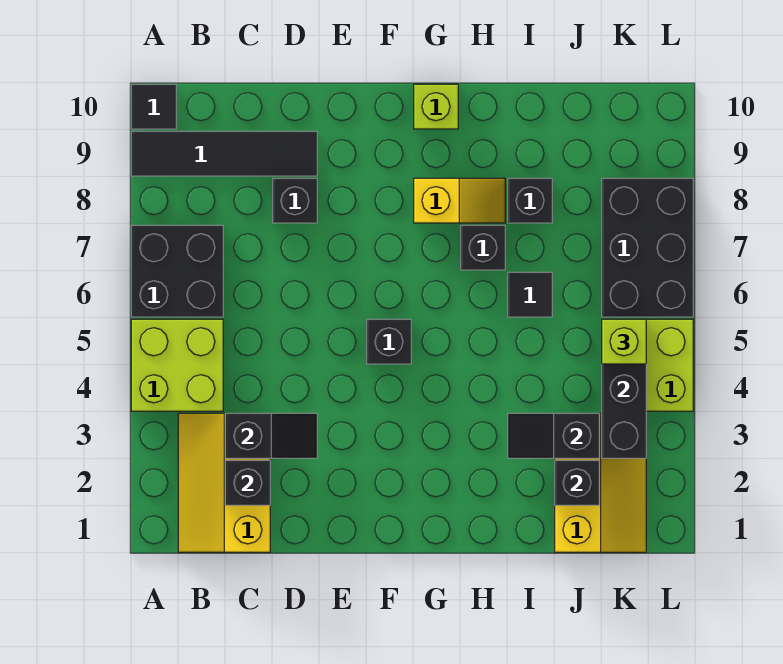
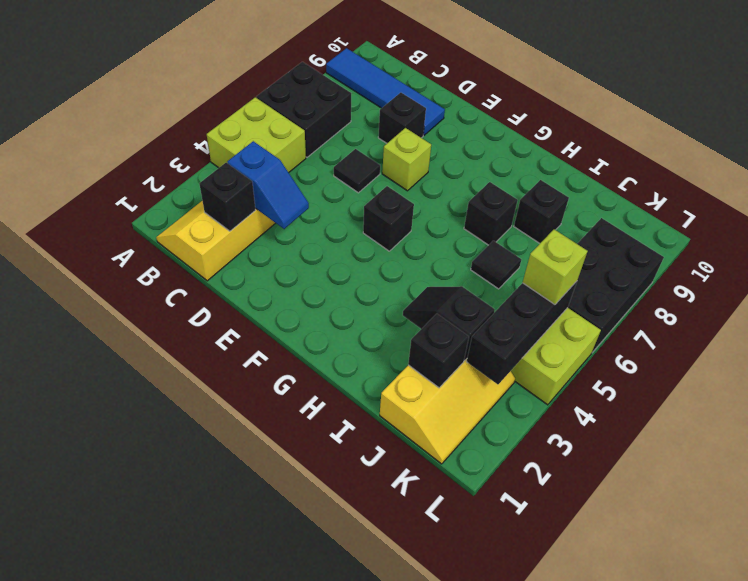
black 1x4 tile [131,131,317,176] -> blue 1x4 tile [326,48,445,135]
black 1x1 tile [131,84,176,129] -> black 1x1 tile moved to [334,149,380,193]
black 1x2 slope [225,413,317,458] -> blue 1x2 slope [228,141,309,229]
yellow 1x2 slope [414,178,505,223] -> none
lime 1x1 brick [414,84,458,129] -> lime 1x1 brick moved to [382,128,431,191]

